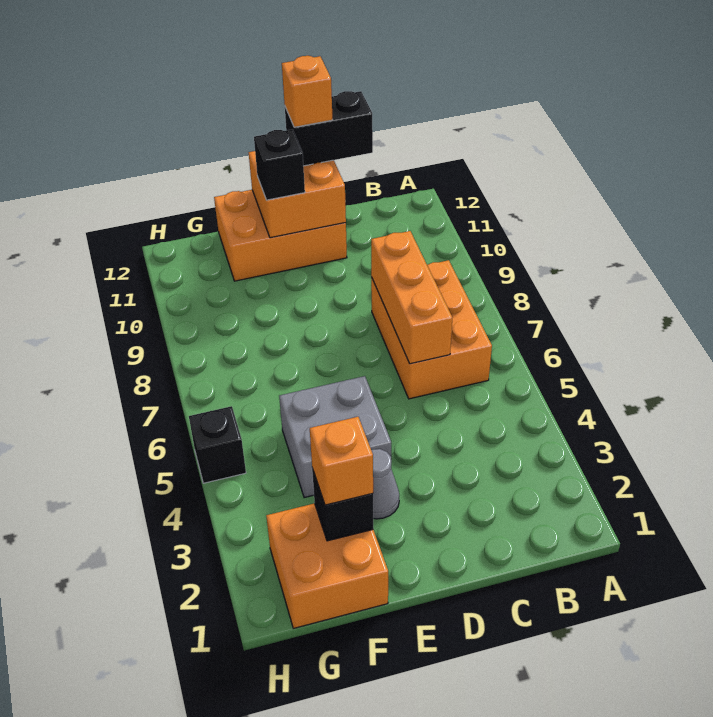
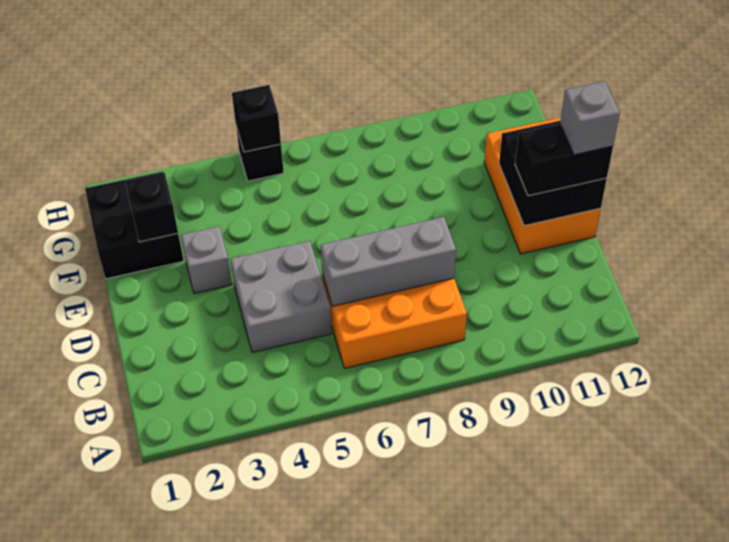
orange 1x3 brick [371,231,452,364] -> grey 1x3 brick [320,217,456,306]
black 1x2 brick [285,91,373,166] -> black 1x2 brick turned to [515,124,613,196]
orange 2x2 brick [249,151,346,238] -> black 2x2 brick [499,121,607,226]
orange 1x1 brick [282,56,333,127] -> grey 1x1 brick [560,81,620,155]
grey 1x1 cone [371,449,399,519] -> grey 1x1 brick [181,226,232,294]
grey 2x2 brick [279,376,391,498] -> grey 2x2 brick moved to [230,241,332,353]
black 1x1 brick [254,129,305,200] -> black 1x1 brick moved to [232,85,281,152]
orange 2x2 brick [266,503,388,628] -> black 2x2 brick [85,171,184,279]
orange 1x1 brick [310,417,373,505] -> none

